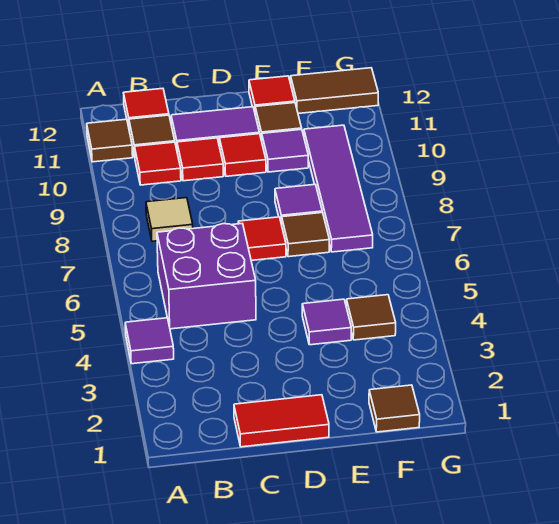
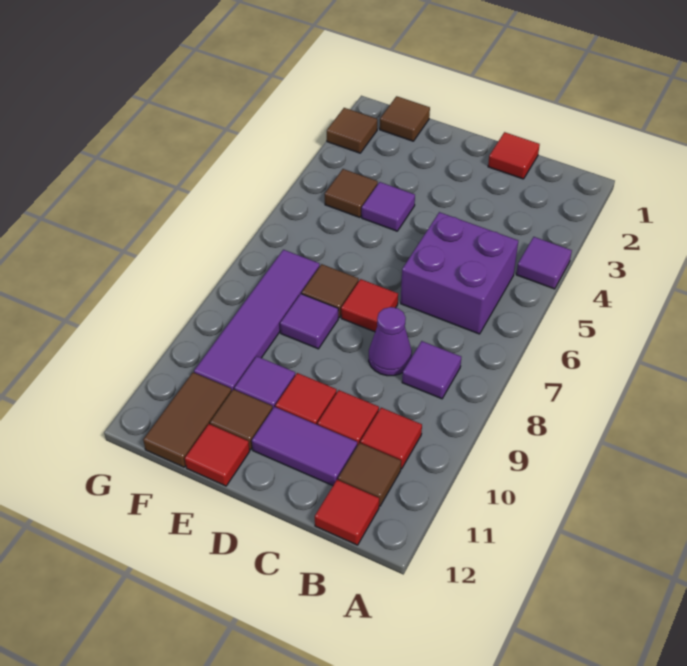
brown 1x1 tile [87,119,133,162] -> brown 1x1 tile moved to [327,108,377,153]
tan 1x1 tile [146,198,193,241] -> purple 1x1 tile [402,341,461,399]
red 1x2 tile [234,395,329,447] -> red 1x1 tile [488,132,540,179]
none -> purple 1x1 cone [369,307,412,376]
brown 1x2 tile [291,68,378,114] -> brown 1x2 tile turned to [143,372,231,467]

